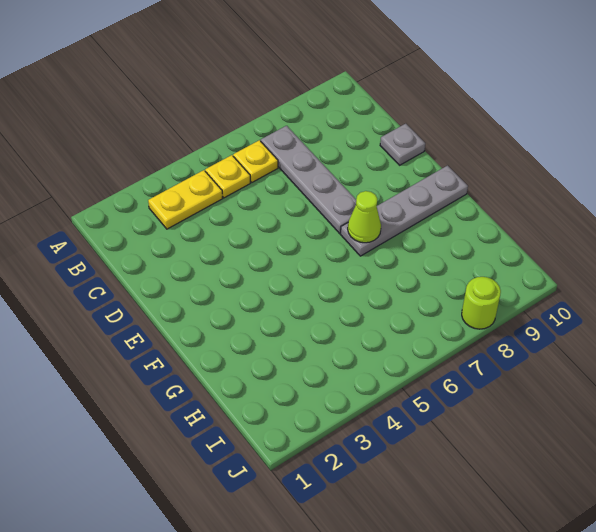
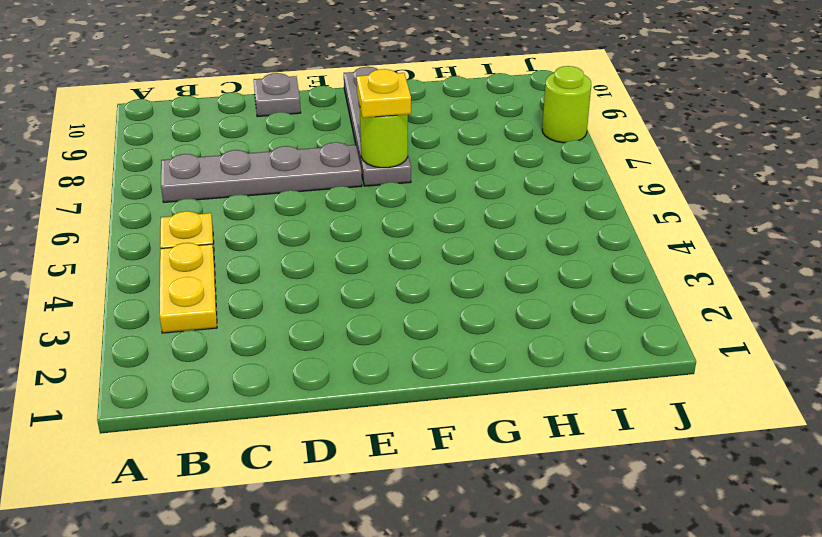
yellow 1x1 plate [233,140,278,182] -> yellow 1x1 plate moved to [357,69,411,118]
lime 1x1 cone [348,191,381,243] -> lime 1x1 round brick [360,109,408,168]

